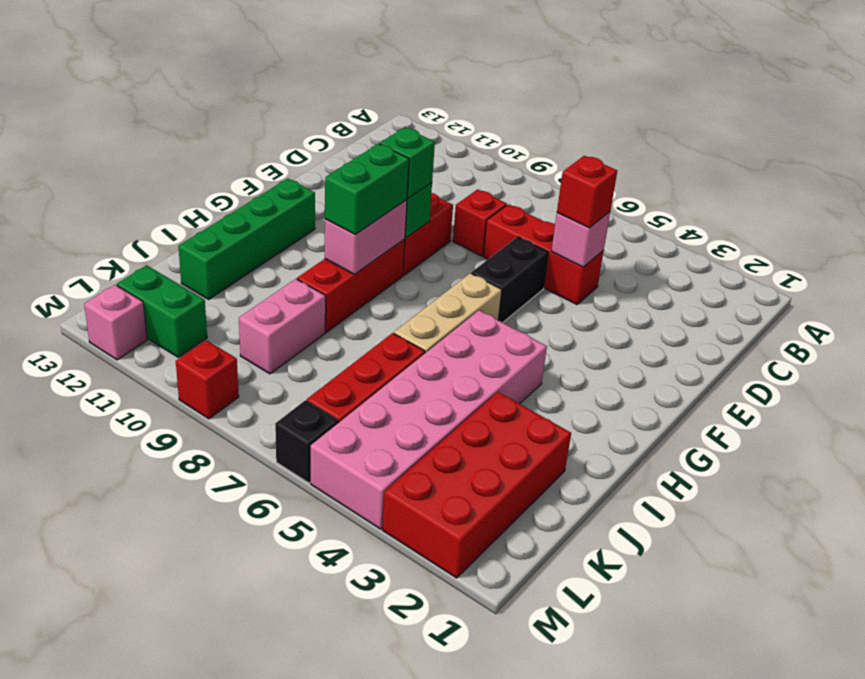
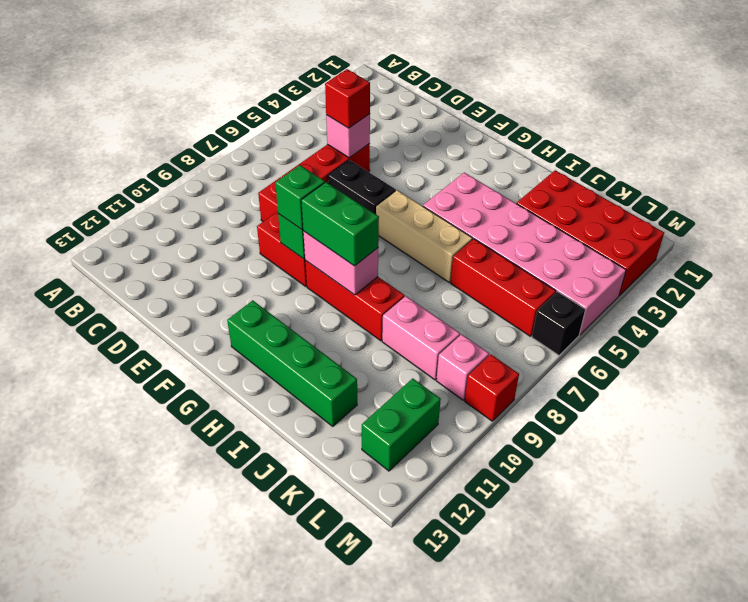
pink 1x1 brick [84,285,147,360] -> pink 1x1 brick moved to [436,334,489,400]

